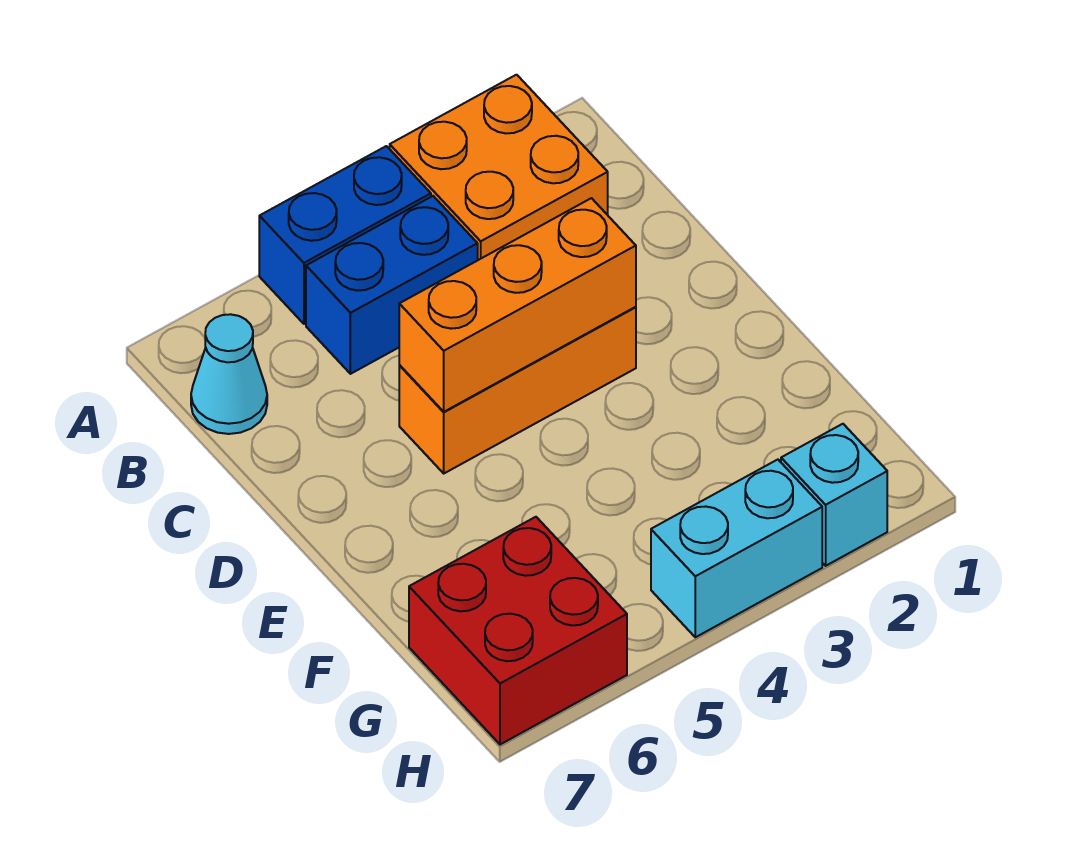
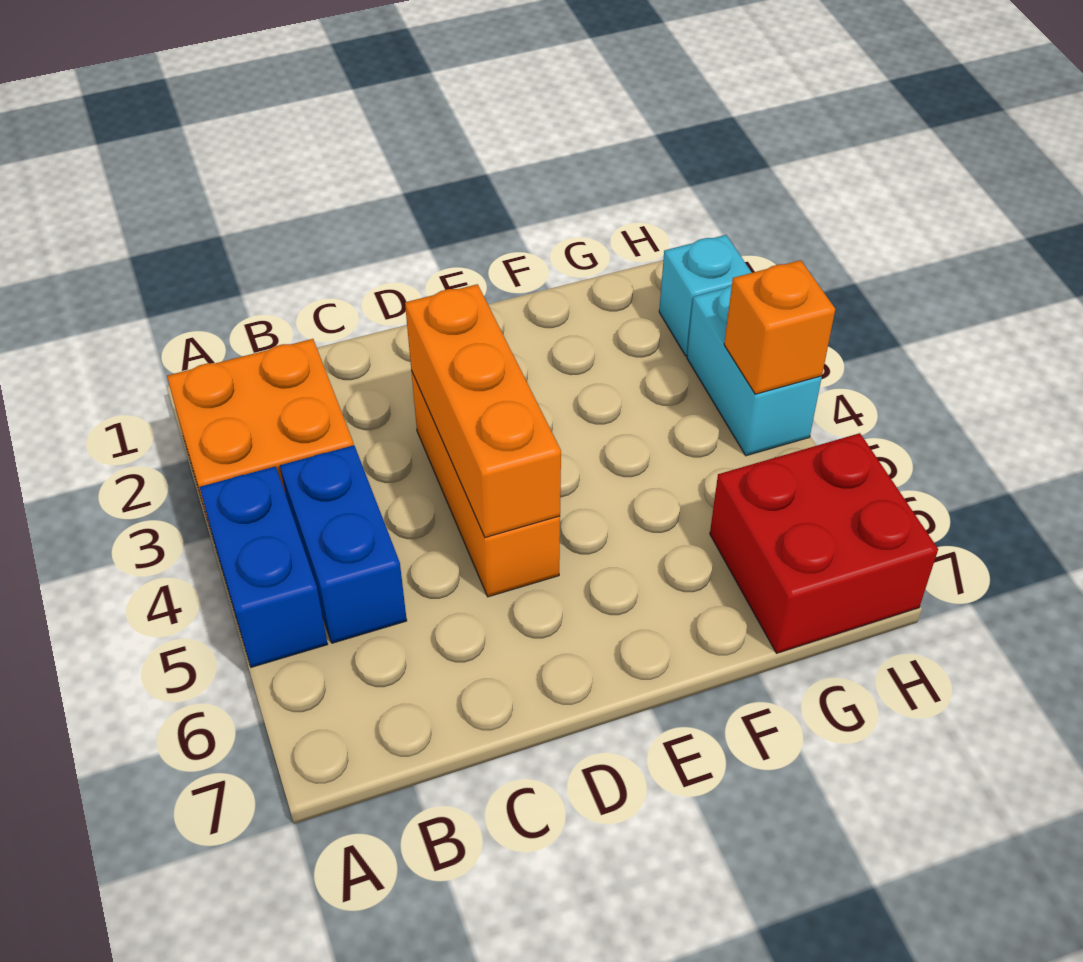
cyan 1x1 cone [191,314,267,434] -> none
none -> orange 1x1 brick [724,260,835,394]

